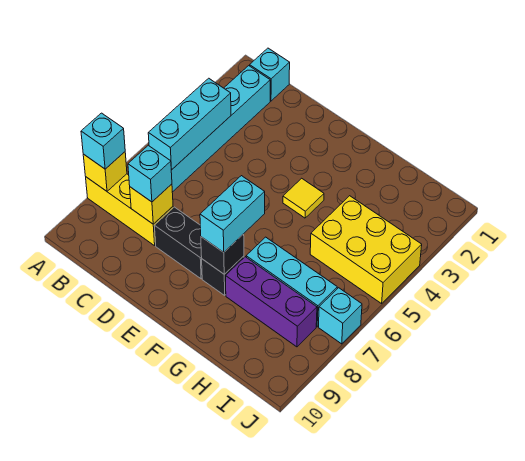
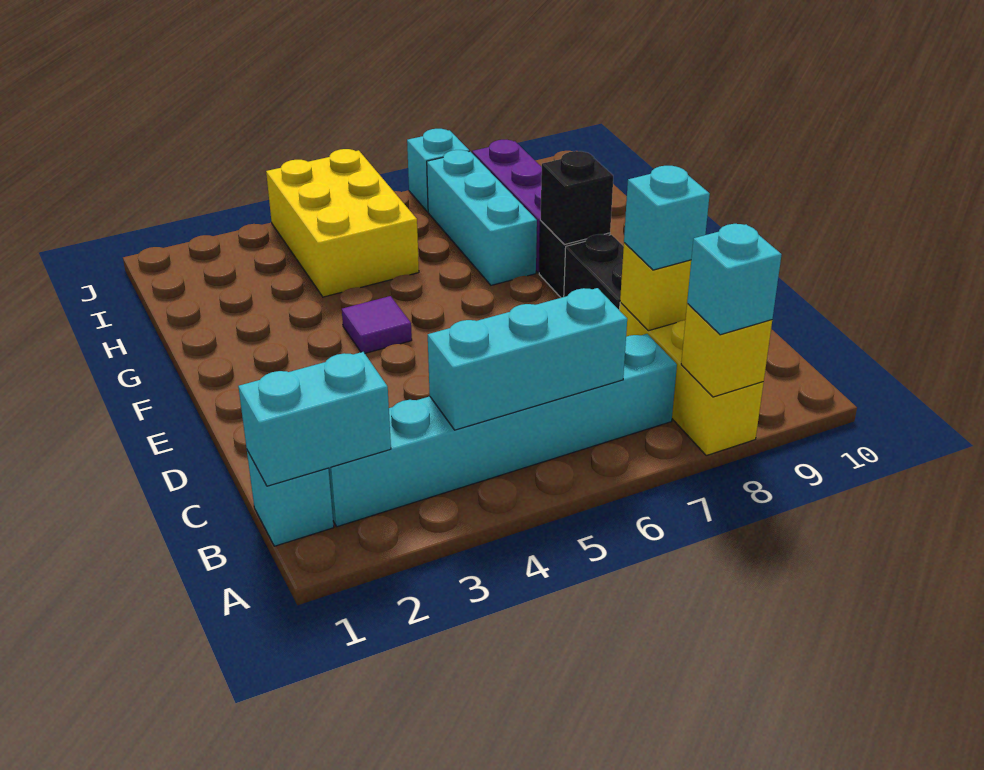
yellow 1x1 tile [283,178,324,218] -> purple 1x1 tile [342,296,412,353]
cyan 1x2 brick [200,176,265,252] -> cyan 1x2 brick moved to [238,352,391,486]

